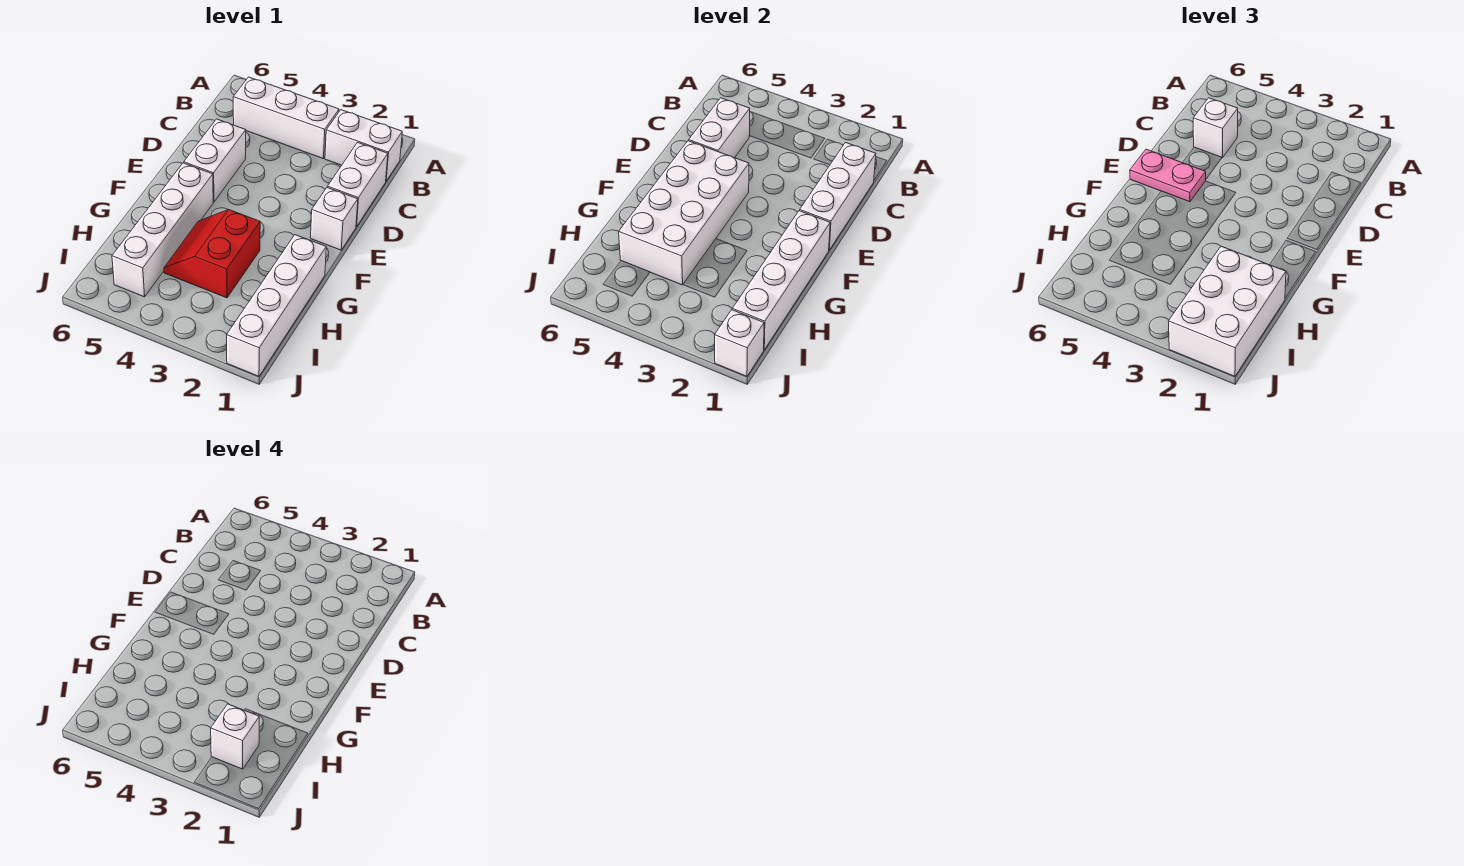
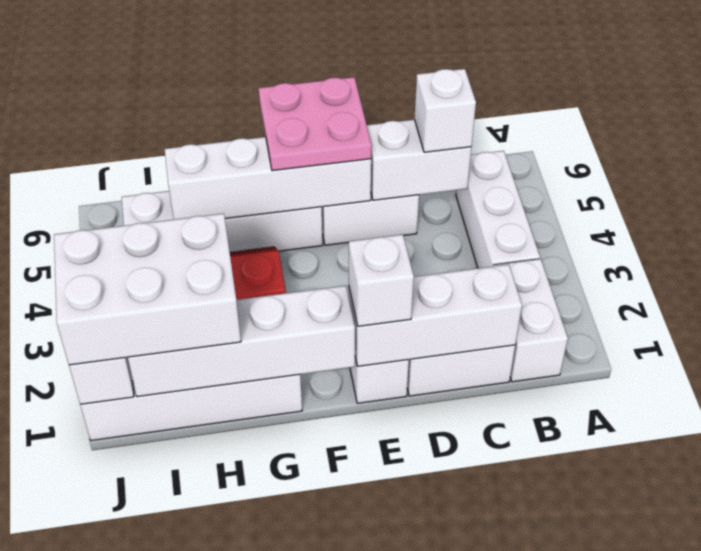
white 2x4 brick [619,141,749,285] -> white 1x4 brick [165,137,371,219]
pink 1x2 plate [1130,149,1206,202] -> pink 2x2 plate [259,77,371,171]
white 1x1 brick [211,704,259,769] -> white 1x1 brick moved to [349,234,414,326]

